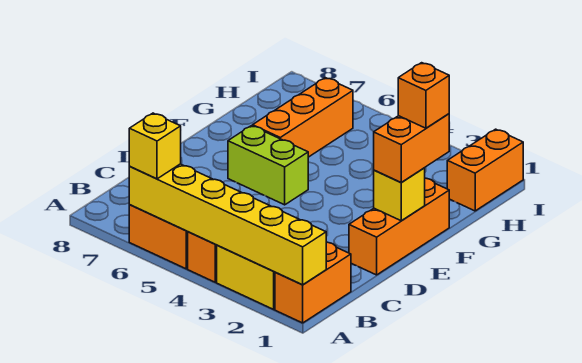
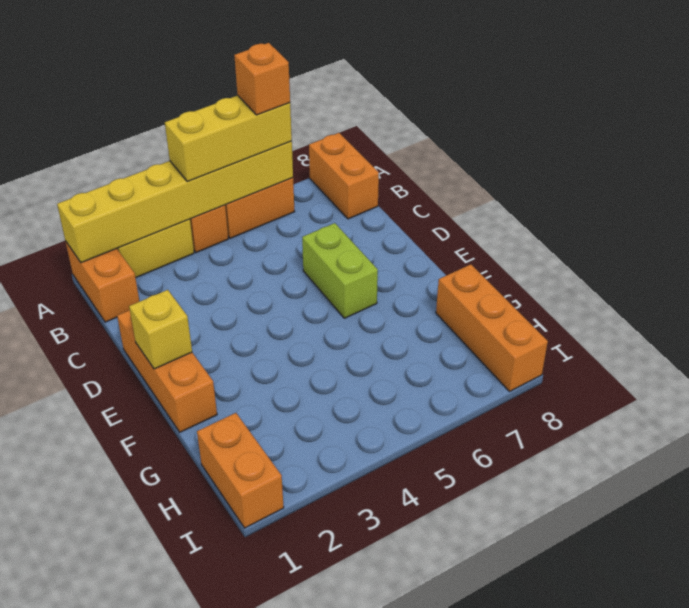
yellow 1x1 brick [129,113,181,179] -> yellow 1x3 brick [165,95,292,182]
orange 1x2 brick [374,114,449,183] -> orange 1x2 brick moved to [309,133,379,219]
lime 1x2 brick [228,126,308,205] -> lime 1x2 brick turned to [302,223,378,318]
orange 1x1 brick [398,63,449,128] -> orange 1x1 brick moved to [234,43,290,115]
orange 1x3 brick [253,78,353,157] -> orange 1x3 brick moved to [436,264,548,391]

